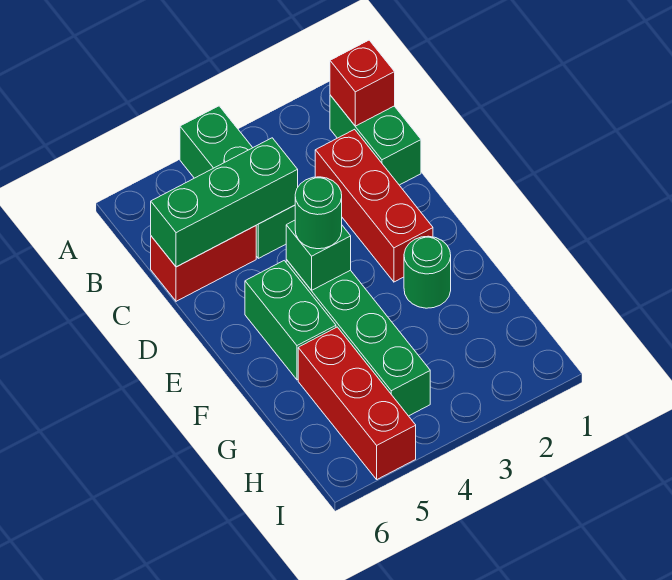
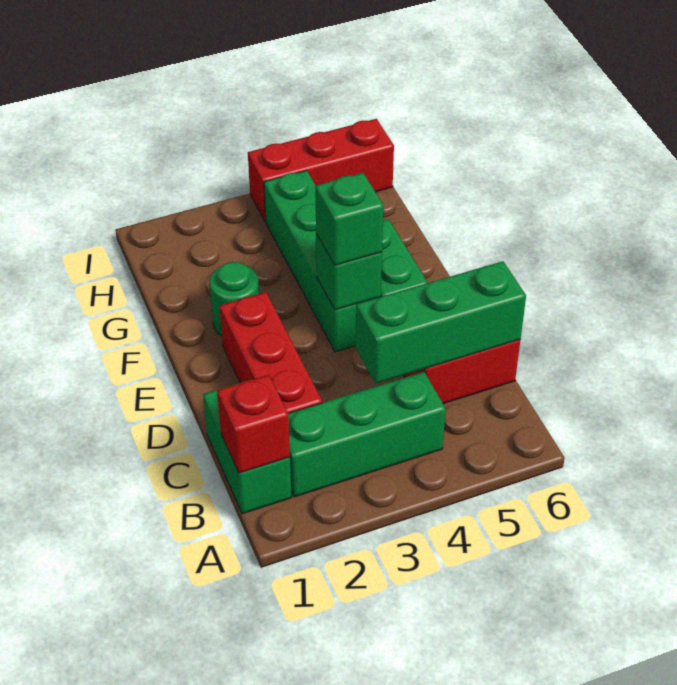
green 1x3 brick [180,106,295,258] -> green 1x3 brick turned to [288,372,446,497]
green 1x1 round brick [295,177,342,249] -> green 1x1 brick [315,173,383,265]
red 1x3 brick [298,327,416,479] -> red 1x3 brick turned to [248,119,394,222]

